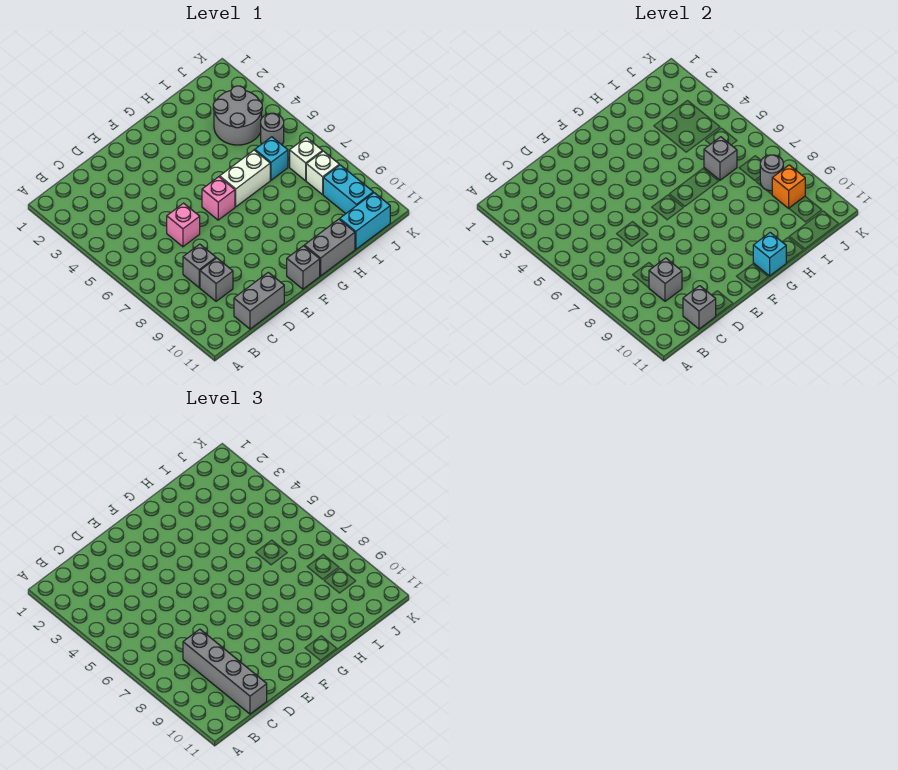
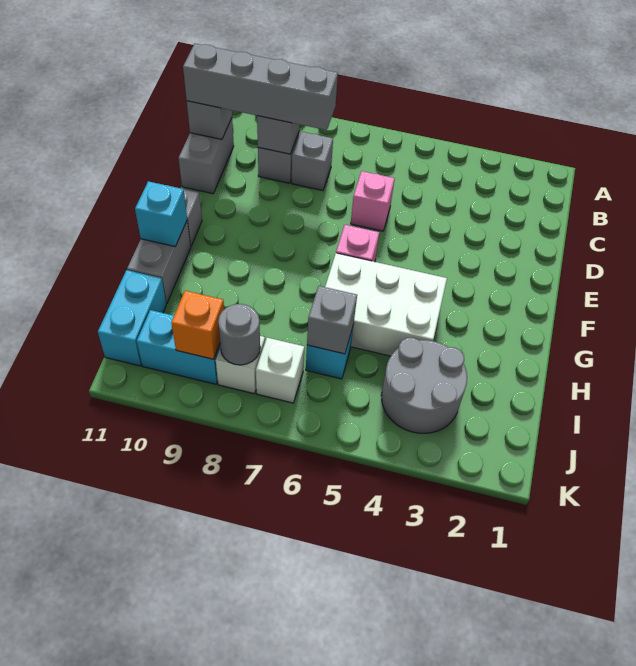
white 1x2 brick [220,150,270,207] -> white 2x3 brick [325,253,447,356]
grey 1x1 round brick [261,113,284,145] -> none

